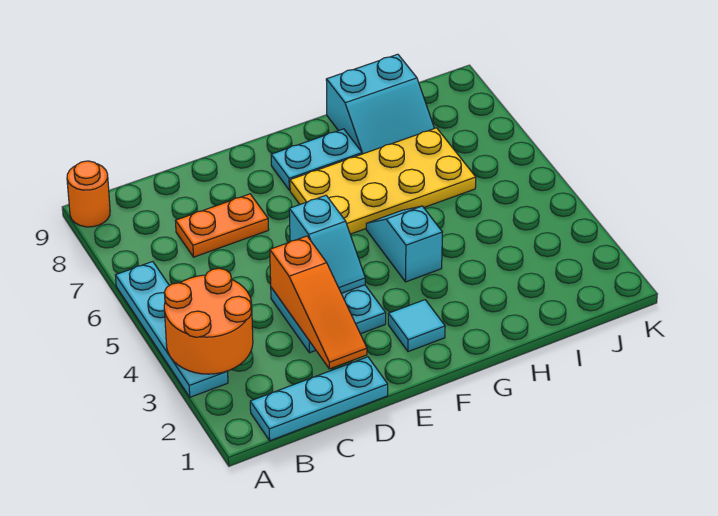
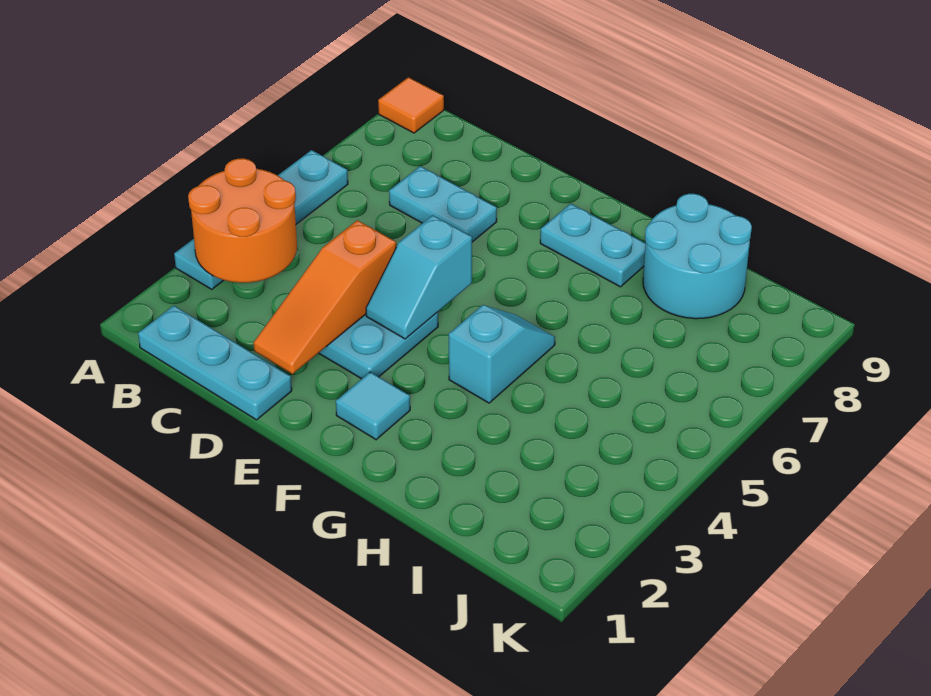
orange 1x1 round brick [67,161,110,227] -> orange 1x1 tile [378,77,444,133]
orange 1x2 plate [176,194,269,257] -> cyan 1x2 plate [389,166,497,242]
yellow 2x4 plate [290,128,476,234] -> none
cyan 2x2 slope [326,54,434,154] -> cyan 2x2 round brick [643,194,752,319]

